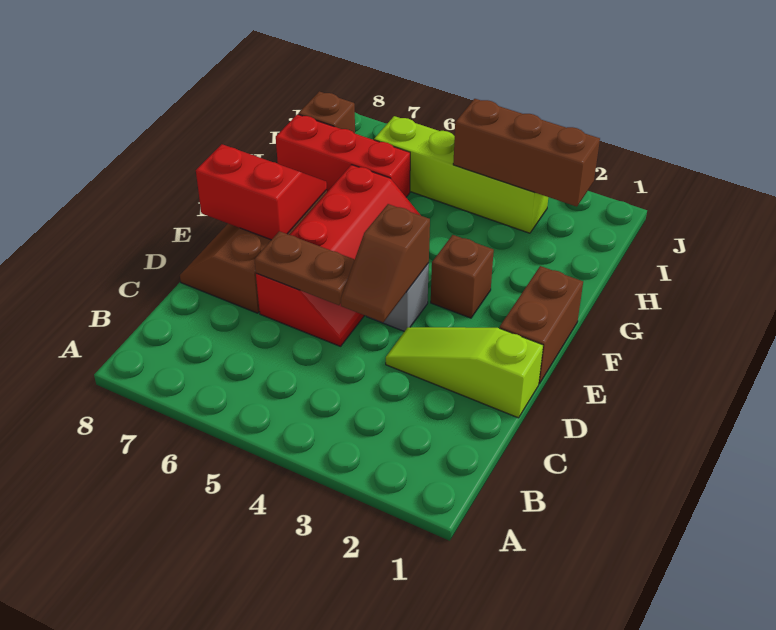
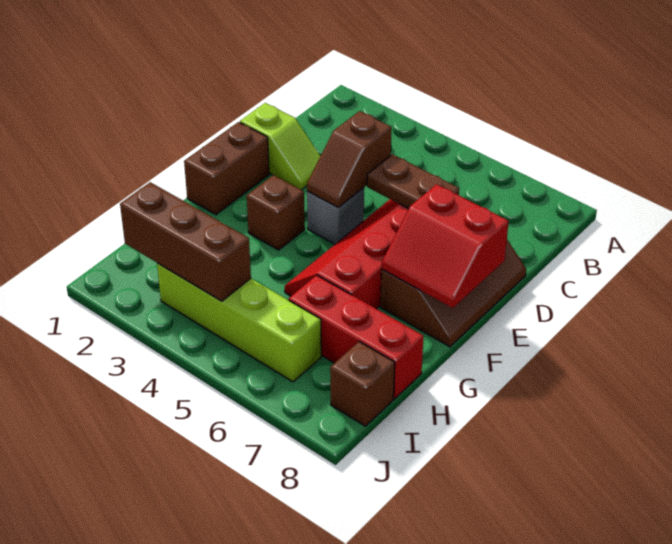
lime 1x3 slope [386,327,543,418] -> lime 1x2 slope [240,103,320,190]
brown 1x2 slope [341,204,430,322] -> brown 1x2 slope turned to [307,111,392,208]

